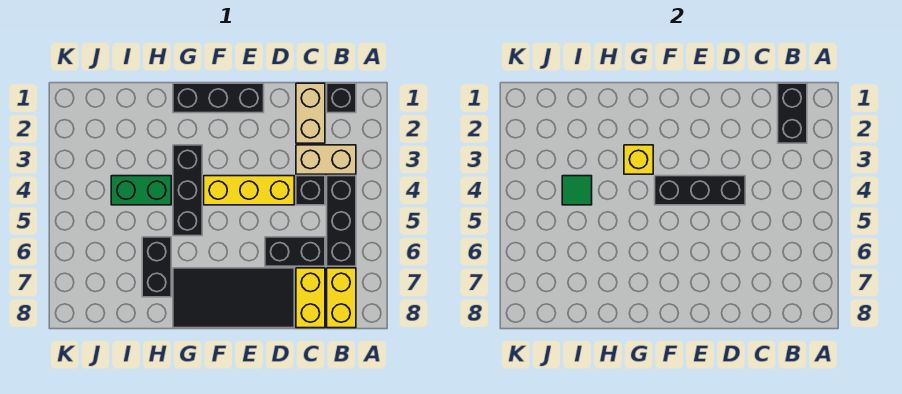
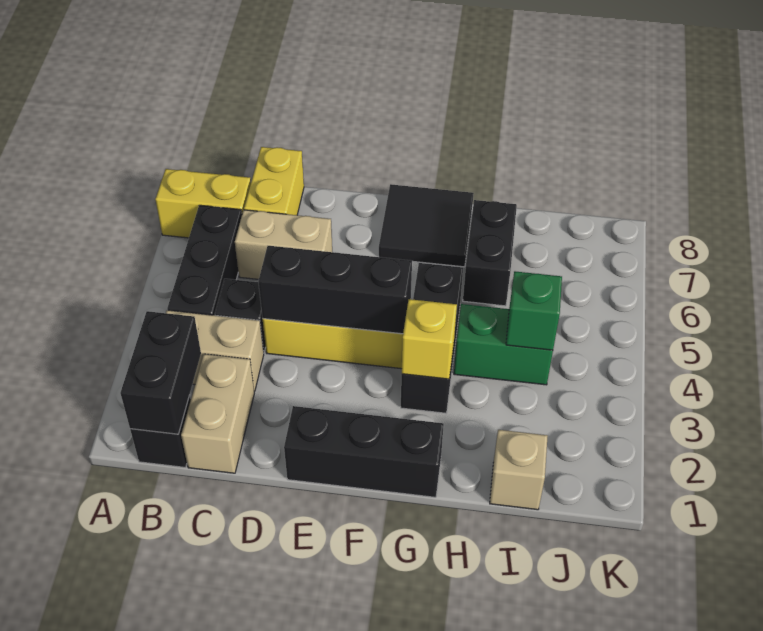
yellow 1x2 brick [327,268,356,328] -> yellow 1x2 brick turned to [155,169,251,238]
black 1x2 brick [265,237,325,266] -> tan 1x2 brick [235,210,332,279]
black 2x4 tile [173,268,294,328] -> black 2x2 tile [379,184,474,267]
none -> tan 1x1 brick [490,430,548,510]
green 1x1 tile [562,176,592,205] -> green 1x1 brick [506,271,562,350]

